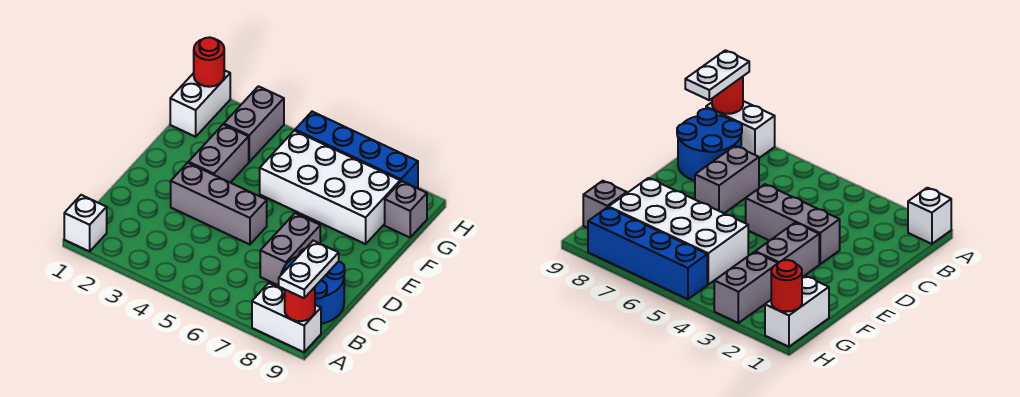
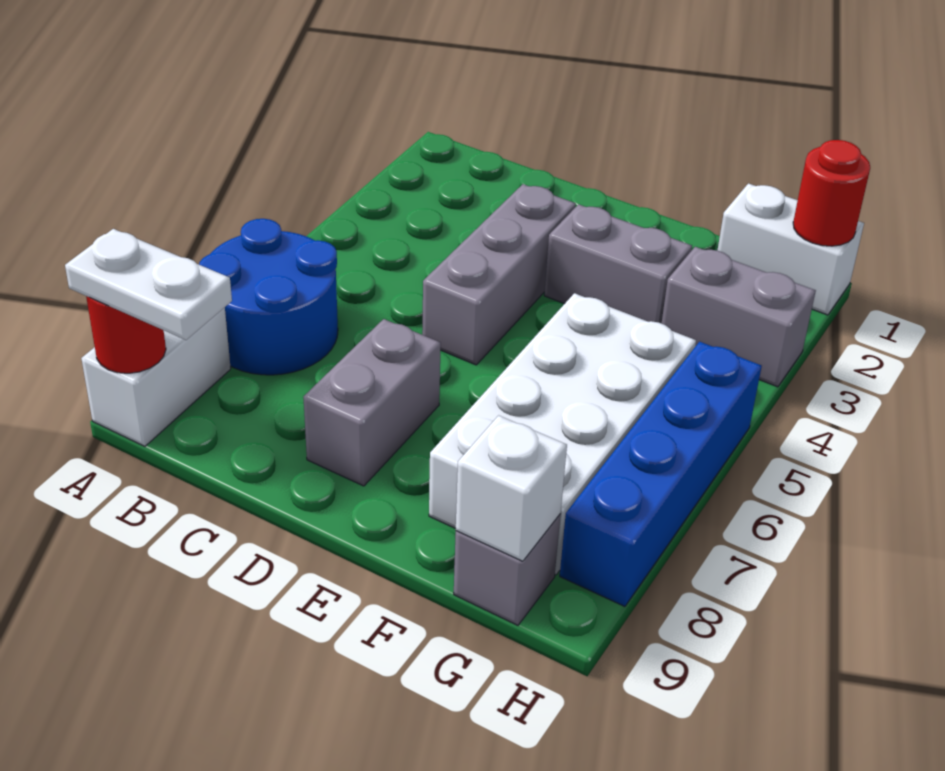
white 1x1 brick [64,195,107,251] -> white 1x1 brick moved to [456,415,567,561]
blue 2x2 round brick [281,249,345,324] -> blue 2x2 round brick moved to [199,219,338,375]
grey 1x2 brick [260,213,320,286] -> grey 1x2 brick turned to [303,319,441,486]

